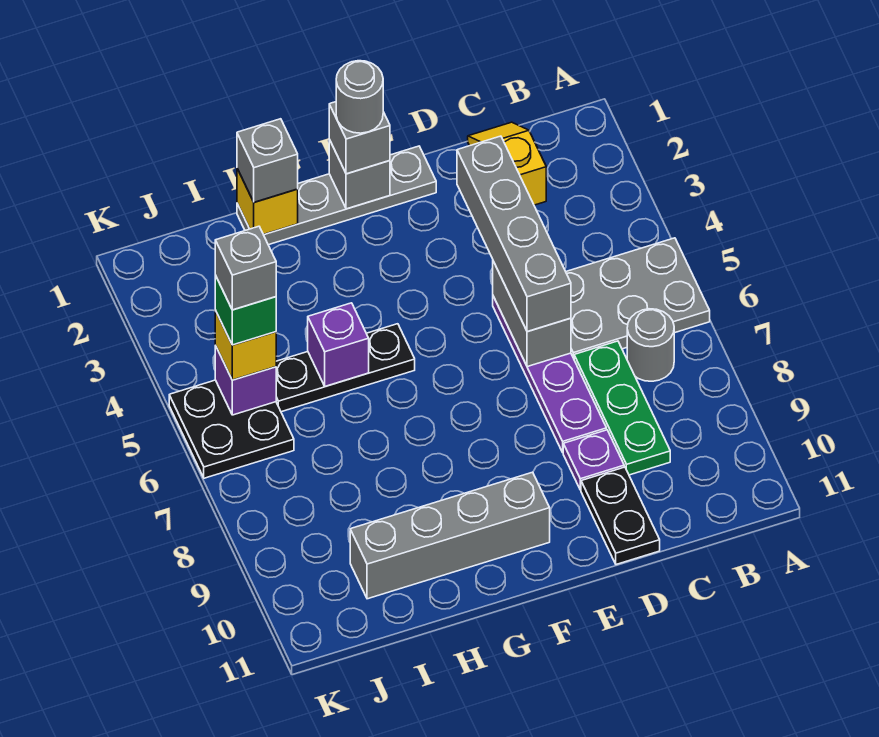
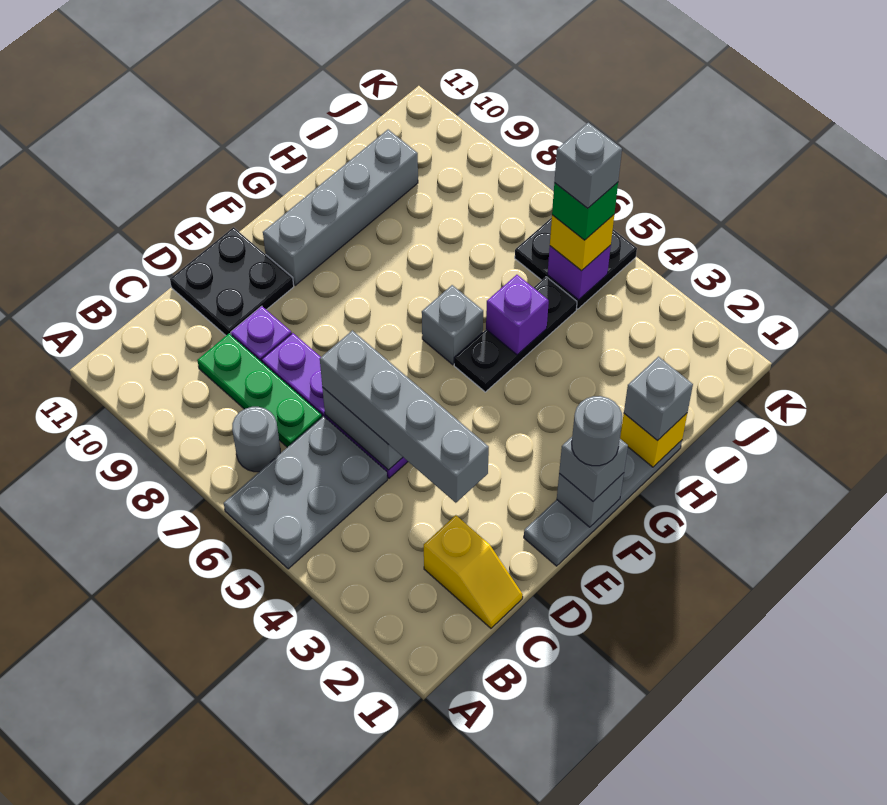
black 1x2 plate [581,467,660,564] -> black 2x2 plate [170,227,294,335]
none -> grey 1x1 brick [422,285,483,365]

